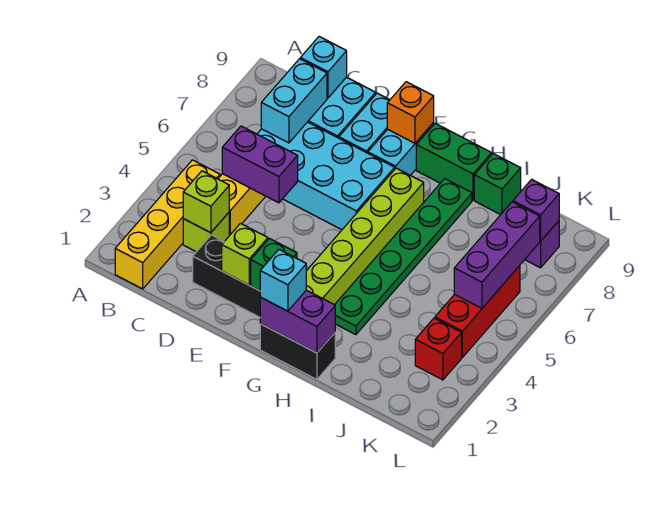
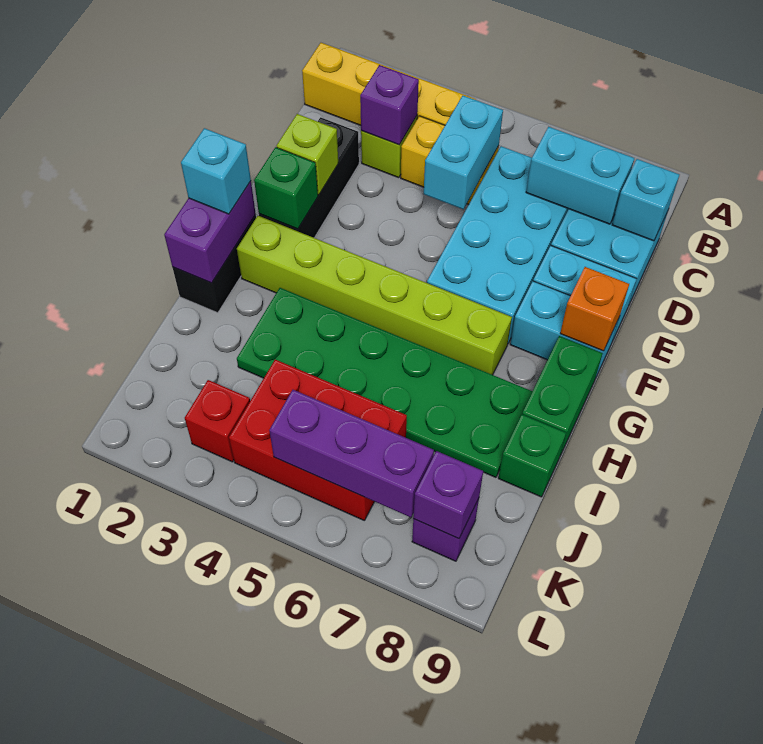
lime 1x1 brick [183,171,229,233] -> purple 1x1 brick [360,65,419,145]
purple 1x2 brick [222,126,298,203] -> cyan 1x2 brick [424,96,503,209]
green 1x6 plate [335,179,472,335] -> green 2x6 plate [237,288,532,477]
red 1x3 brick [435,266,520,357] -> red 2x3 brick [229,360,407,521]

